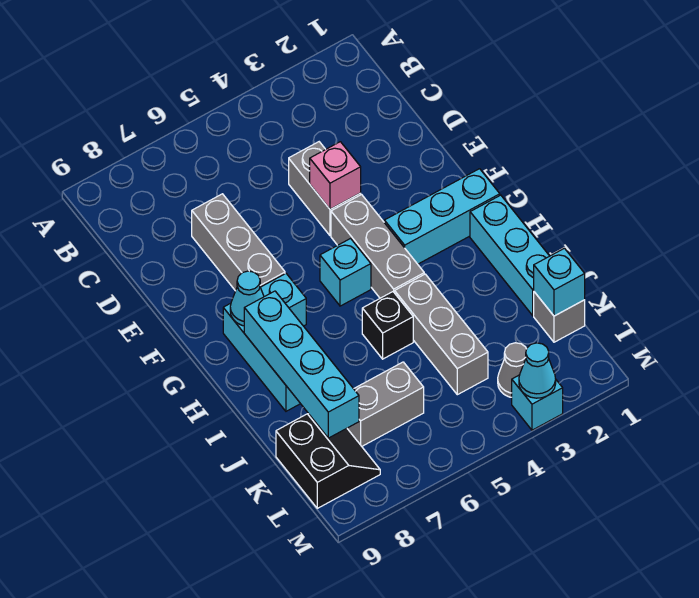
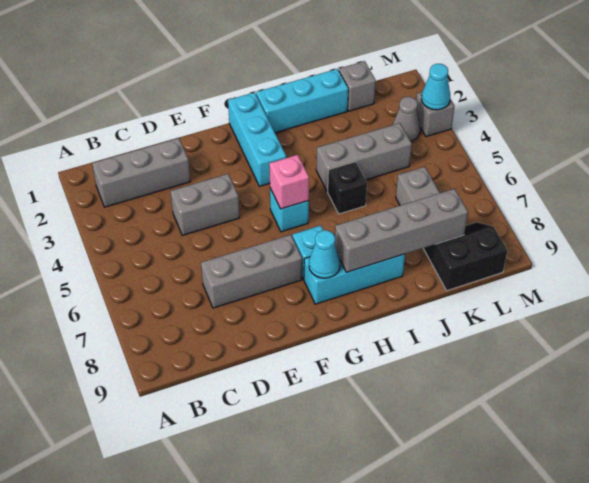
pink 1x1 brick [310,142,361,209] -> pink 1x1 brick moved to [269,155,309,209]
grey 1x3 brick [331,195,424,298] -> grey 1x3 brick moved to [92,138,191,207]
cyan 1x4 brick [244,291,359,438] -> grey 1x4 brick [335,189,468,272]
cyan 1x1 brick [534,248,585,316] -> none
cyan 1x1 brick [512,375,563,430] -> grey 1x1 brick [416,92,454,137]

